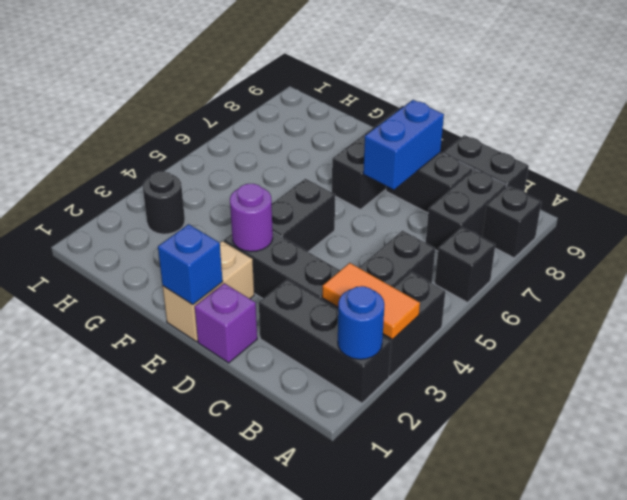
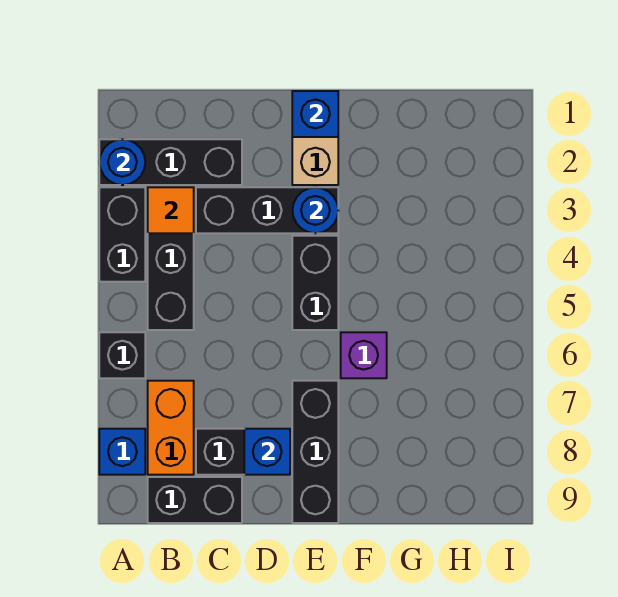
orange 1x2 tile [322,263,420,340] -> orange 1x1 tile [148,187,194,233]
black 1x1 brick [482,186,541,258] -> blue 1x1 brick [99,429,145,475]
black 1x2 brick [426,169,507,251] -> orange 1x2 brick [148,381,194,475]
purple 1x1 brick [195,283,257,363] -> purple 1x1 brick moved to [341,332,387,378]
blue 1x2 brick [363,100,444,190] -> blue 1x1 brick [244,429,290,475]
purple 1x1 round brick [230,184,273,252] -> blue 1x1 round brick [293,187,338,233]
black 1x1 round brick [143,171,185,234] -> none

